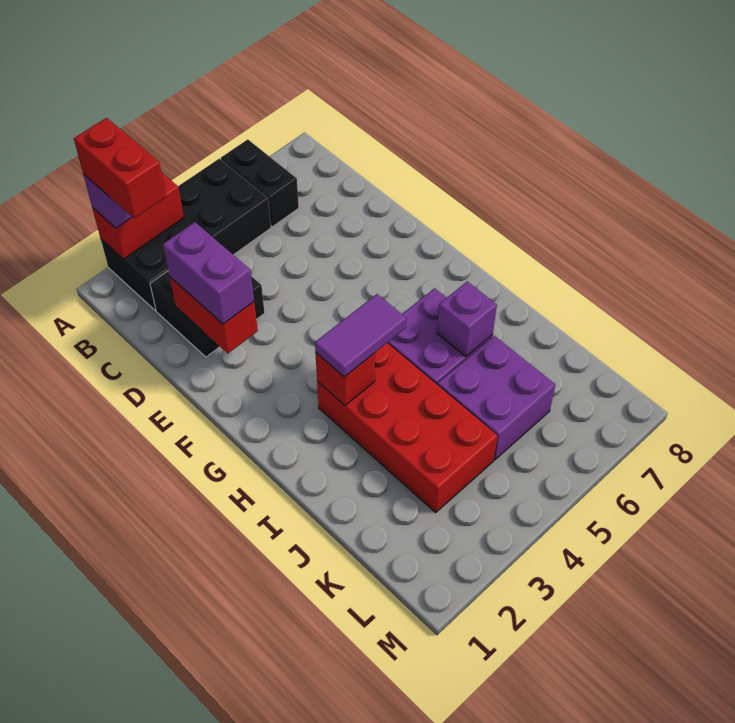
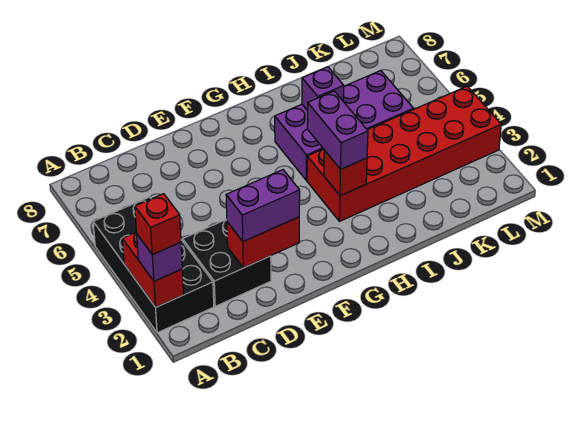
red 1x2 brick [74,118,166,218] -> red 1x1 brick [135,194,181,255]
black 1x2 brick [221,139,299,227] -> none
red 2x4 brick [317,343,498,512] -> red 2x6 brick [307,86,501,221]
purple 1x2 tile [315,294,406,377] -> purple 1x2 brick [307,91,368,169]

